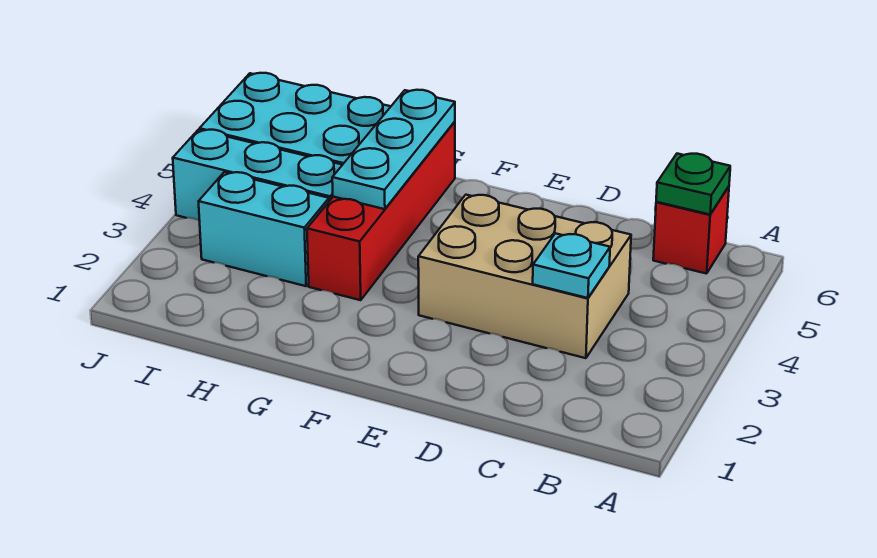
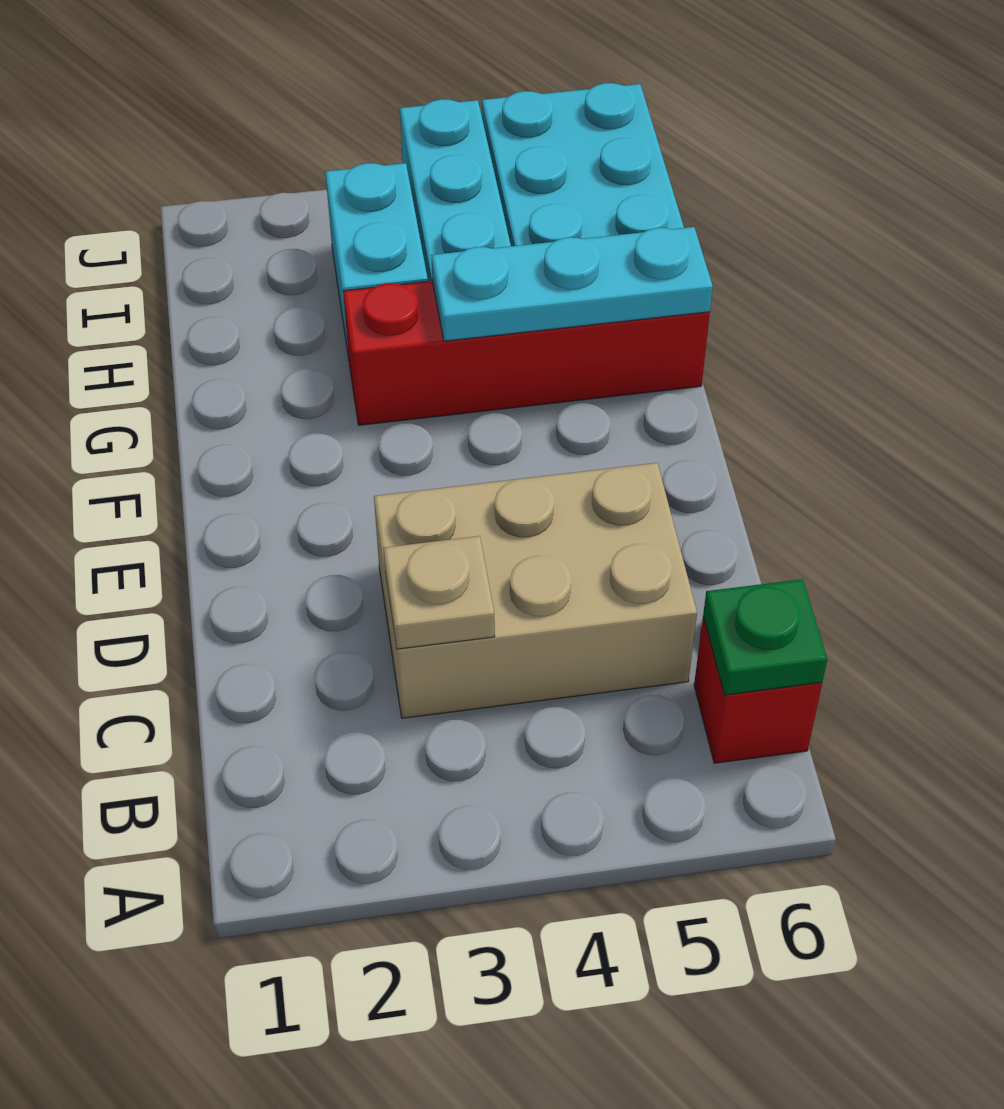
tan 2x3 brick [418,195,631,358] -> tan 2x3 brick turned to [374,463,697,718]
cyan 1x1 plate [533,233,610,298] -> tan 1x1 plate [383,536,495,649]

